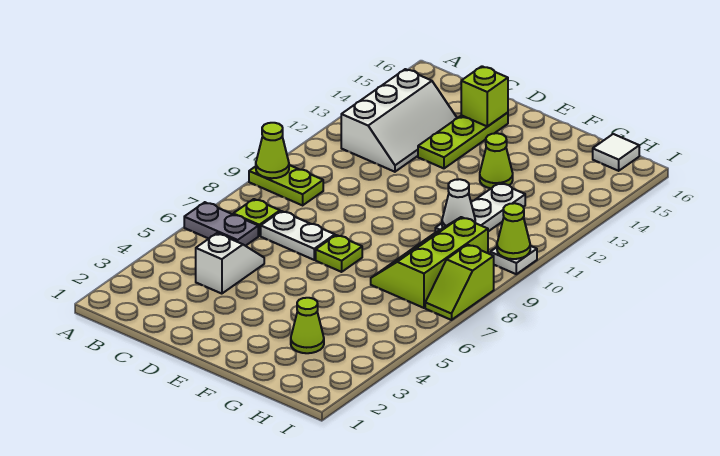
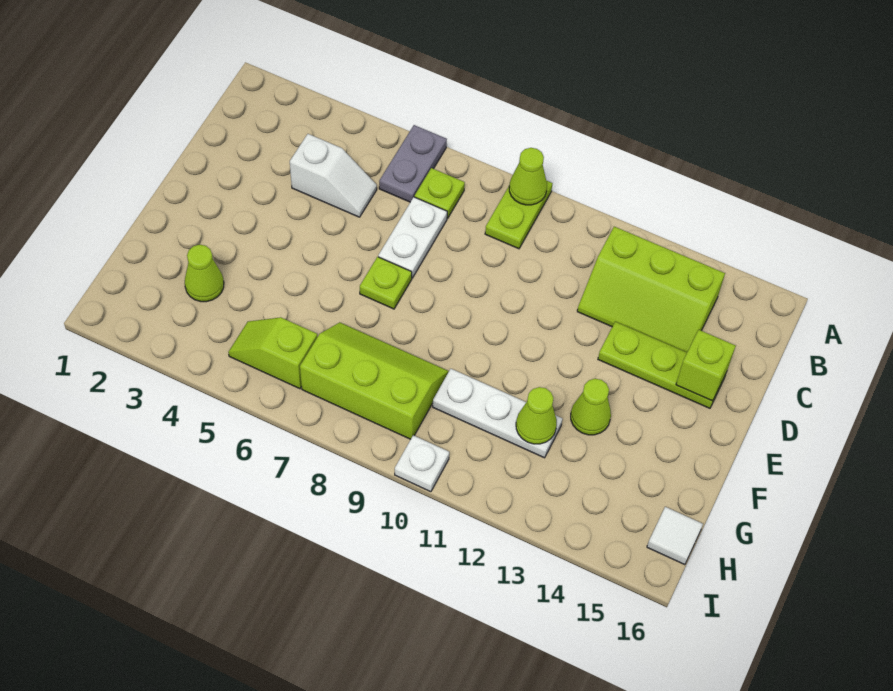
white 2x3 slope [341,69,457,172] -> lime 2x3 slope [577,227,725,352]
white 1x1 cone [442,179,475,228] -> none
lime 1x2 slope [425,245,494,320] -> lime 1x2 slope moved to [228,317,317,389]
lime 1x1 cone [497,203,530,259] -> lime 1x1 cone moved to [516,387,557,444]

